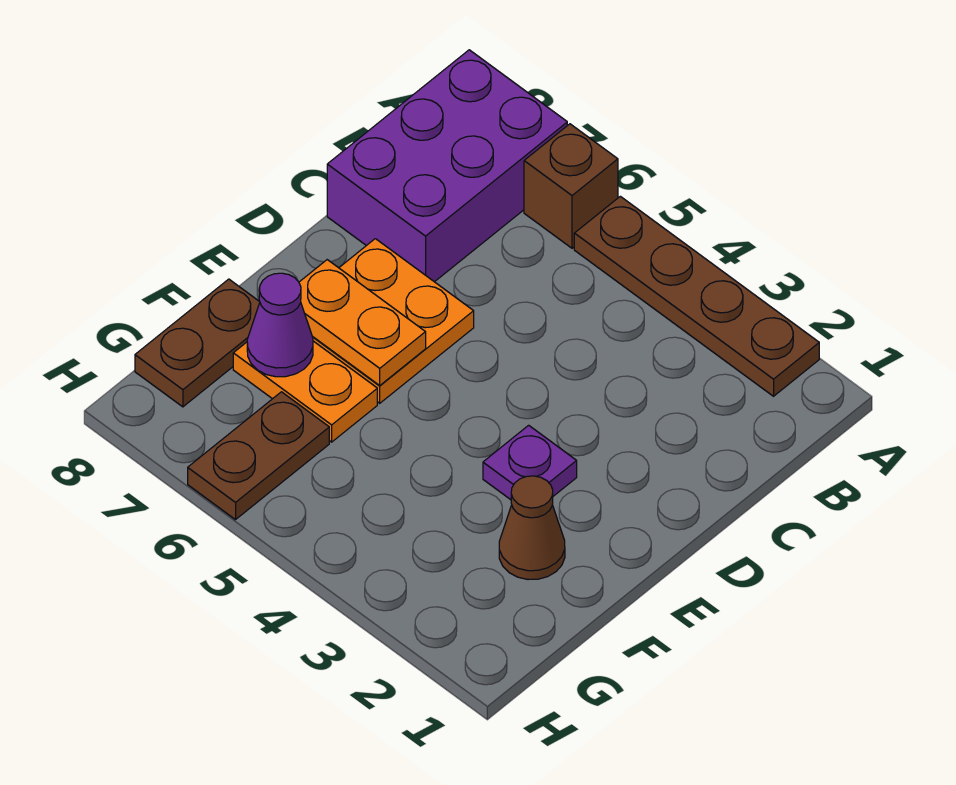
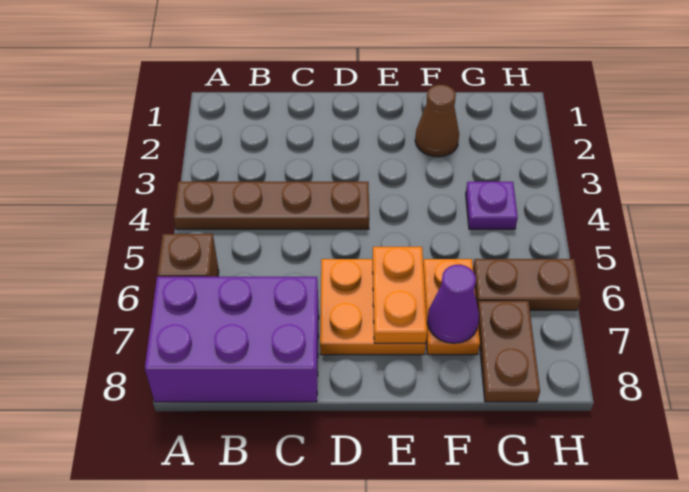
brown 1x4 plate [574,196,819,396] -> brown 1x4 plate turned to [174,182,369,229]
purple 1x1 plate [483,425,577,500] -> purple 1x1 plate moved to [466,182,518,229]
brown 1x2 plate [135,279,260,407] -> brown 1x2 plate turned to [478,301,540,402]

